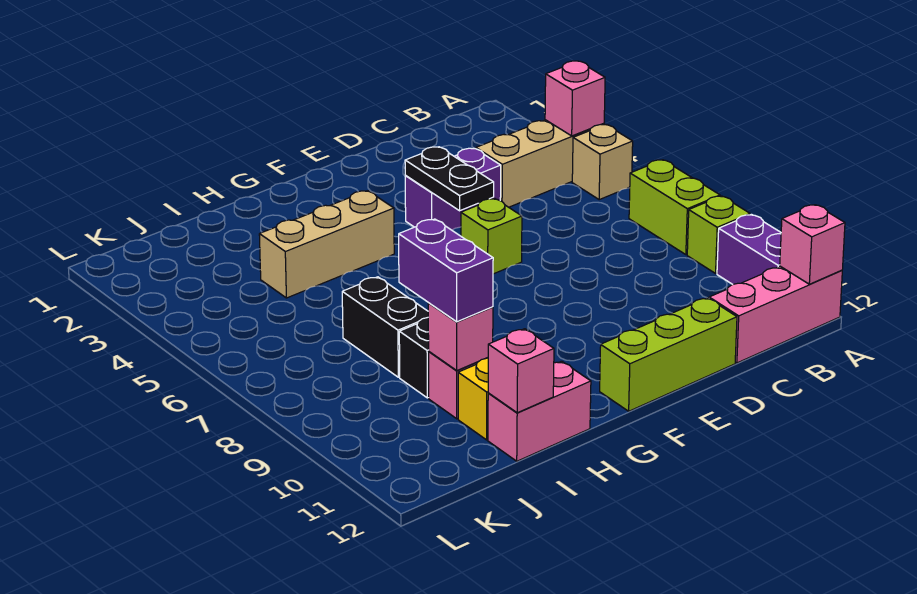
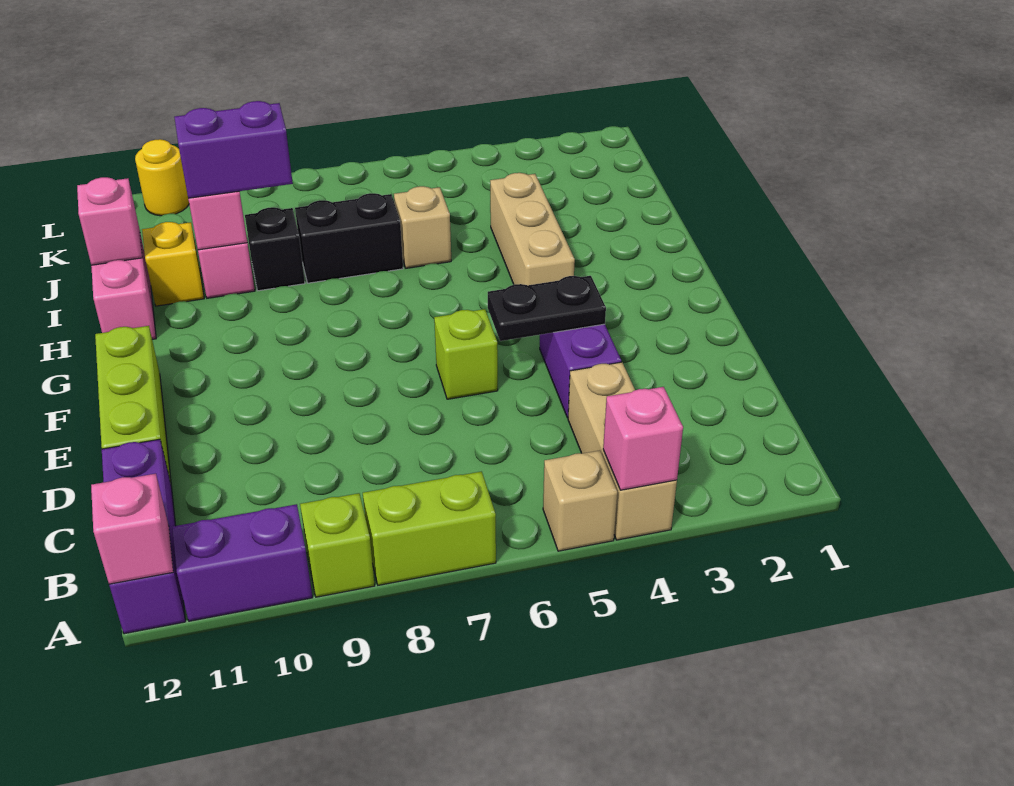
pink 1x3 brick [709,266,842,363] -> purple 1x3 brick [102,439,185,634]
none -> tan 1x1 brick [394,186,451,268]
none -> yellow 1x1 round brick [135,139,189,216]

